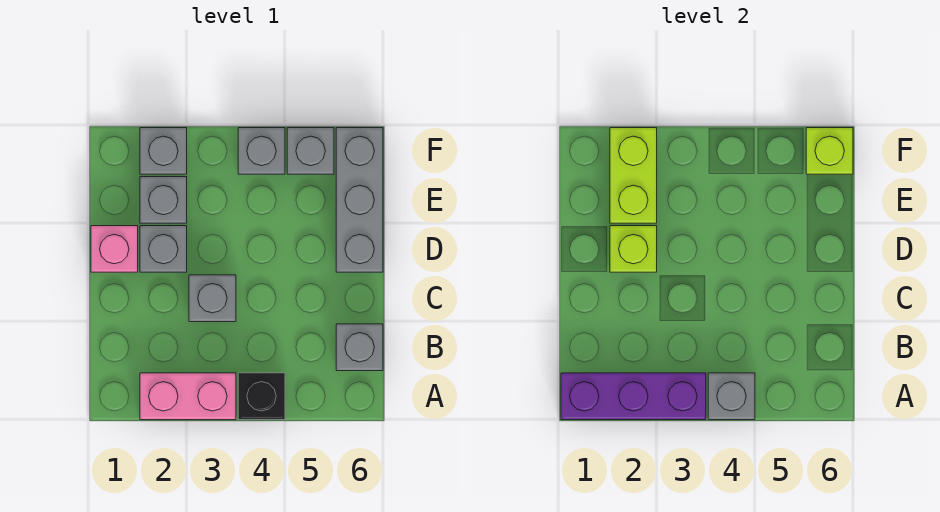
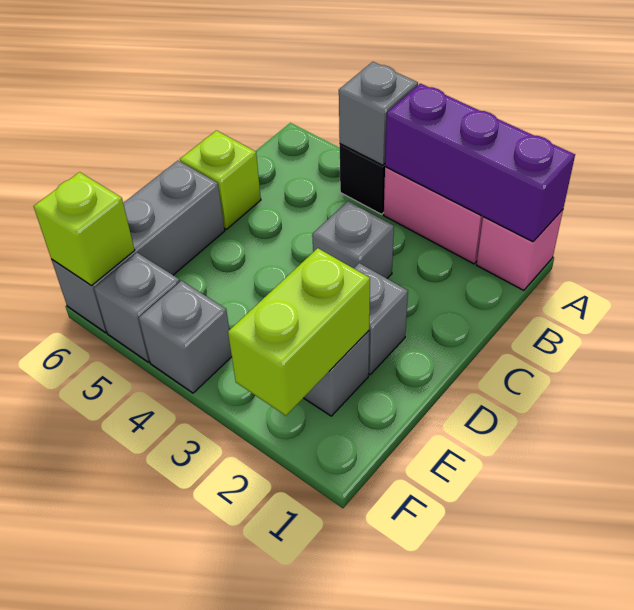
grey 1x1 brick [336,324,383,371] -> none
pink 1x1 brick [91,226,138,272] -> pink 1x1 brick moved to [477,210,563,290]
lime 1x1 brick [610,226,657,272] -> lime 1x1 brick moved to [180,130,261,229]
grey 1x1 brick [140,128,187,174] -> none

